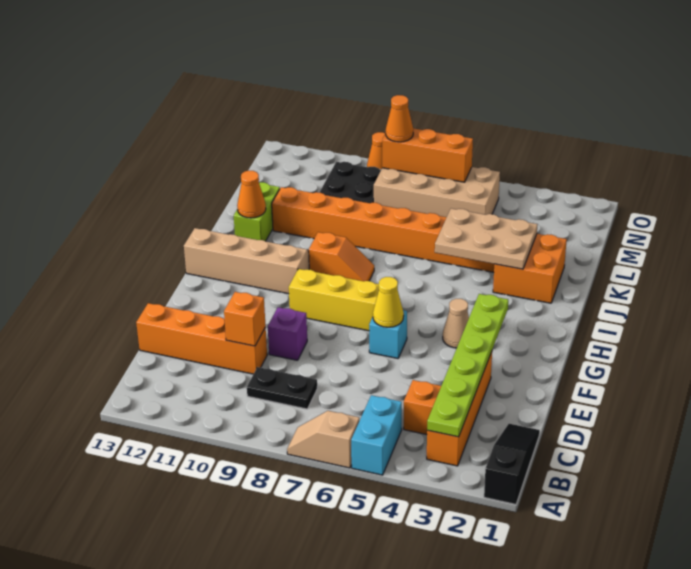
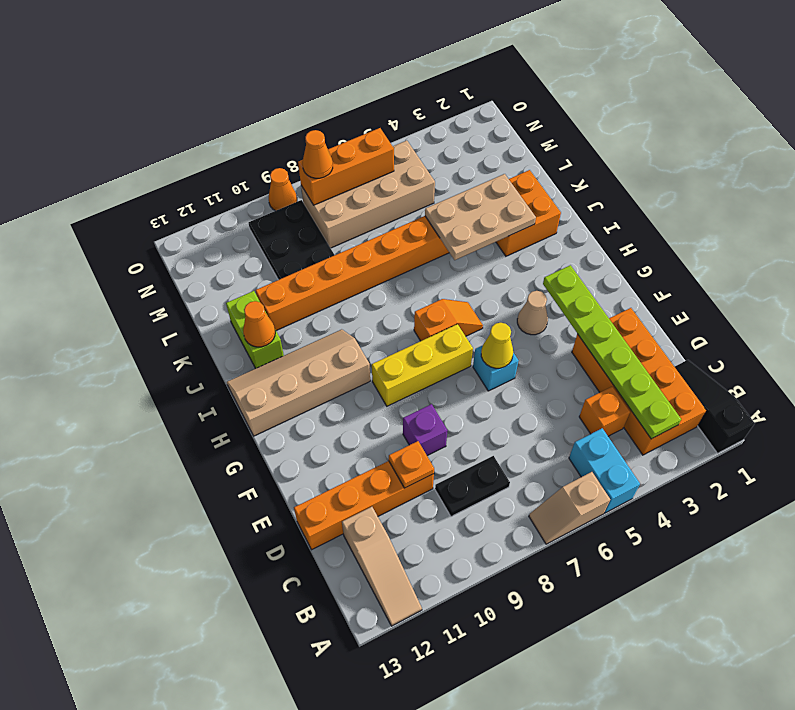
none -> tan 1x3 slope [342,507,422,626]
orange 1x4 brick [427,352,492,466] -> orange 2x4 brick [572,308,706,455]
orange 1x1 brick [224,292,266,346] -> orange 1x1 plate [389,441,434,488]
orange 1x2 slope [309,232,374,281] -> orange 1x2 slope moved to [414,299,483,341]

